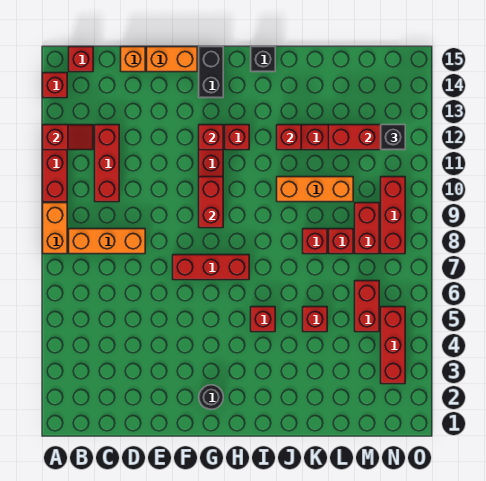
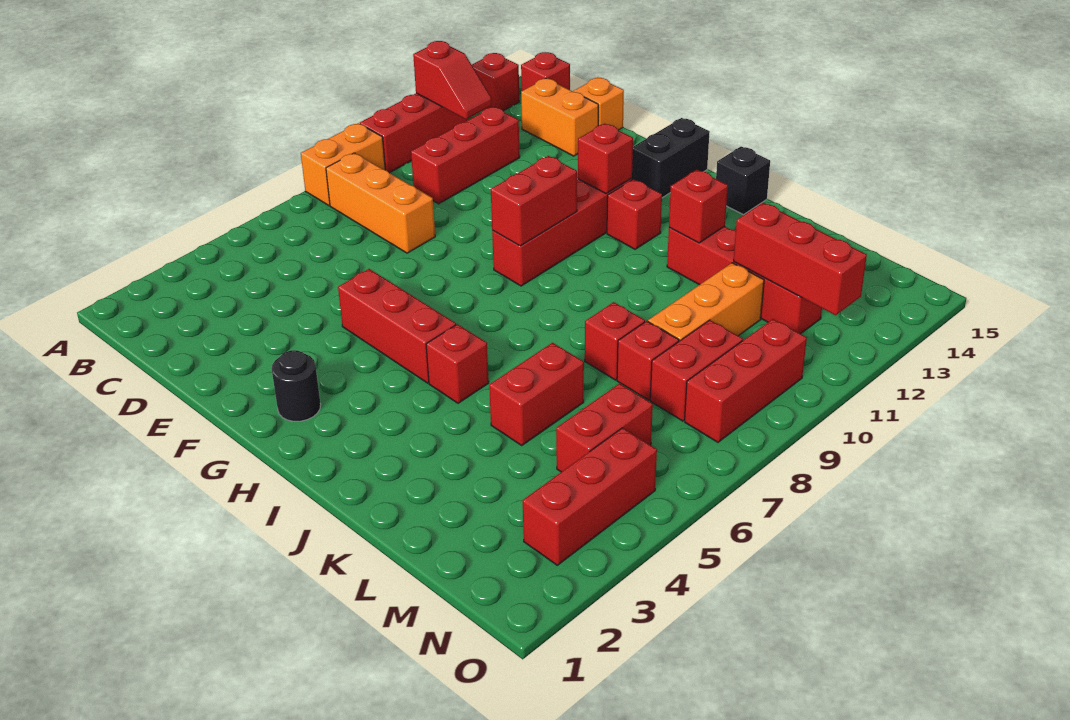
orange 1x2 brick [147,47,197,72] -> orange 1x2 brick moved to [521,79,598,156]
red 1x3 brick [173,255,249,280] -> red 1x3 brick moved to [338,269,456,383]
orange 1x3 brick [277,177,353,202] -> orange 1x3 brick turned to [648,263,764,341]
red 1x1 brick [303,307,327,332] -> red 1x2 brick [489,343,584,445]
black 1x1 brick [381,125,405,150] -> none

